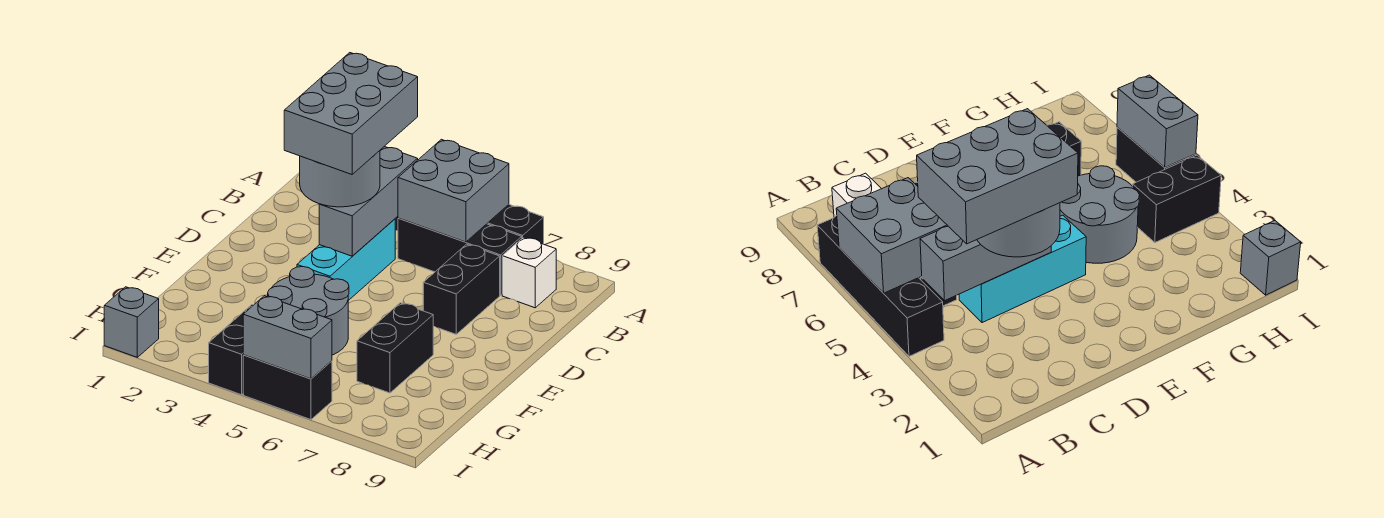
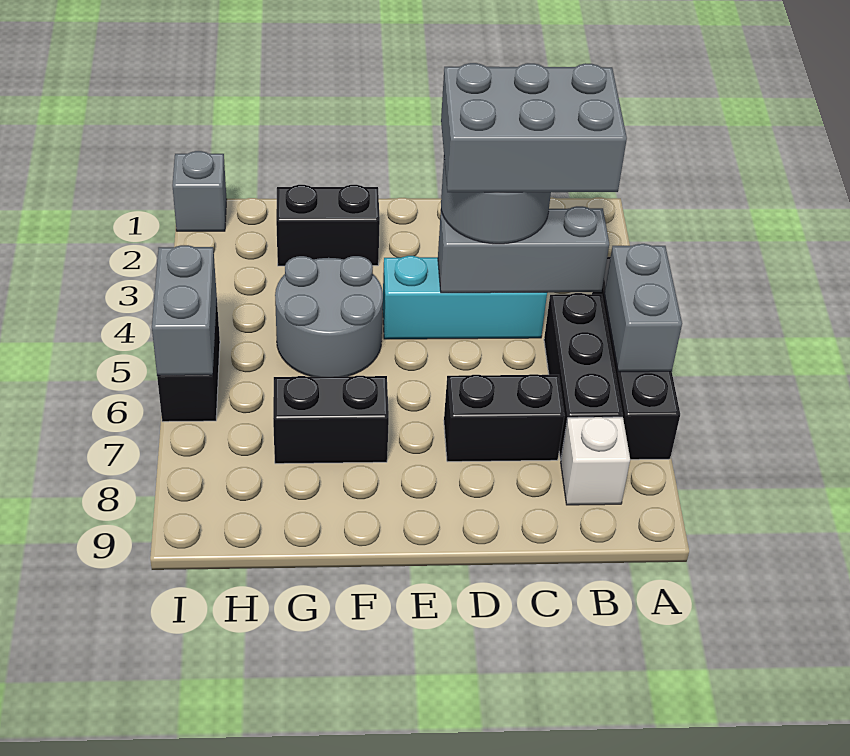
grey 2x2 brick [398,139,509,242] -> grey 1x2 brick [604,244,682,372]
black 1x2 brick [209,305,253,395] -> black 1x2 brick moved to [276,185,380,266]

